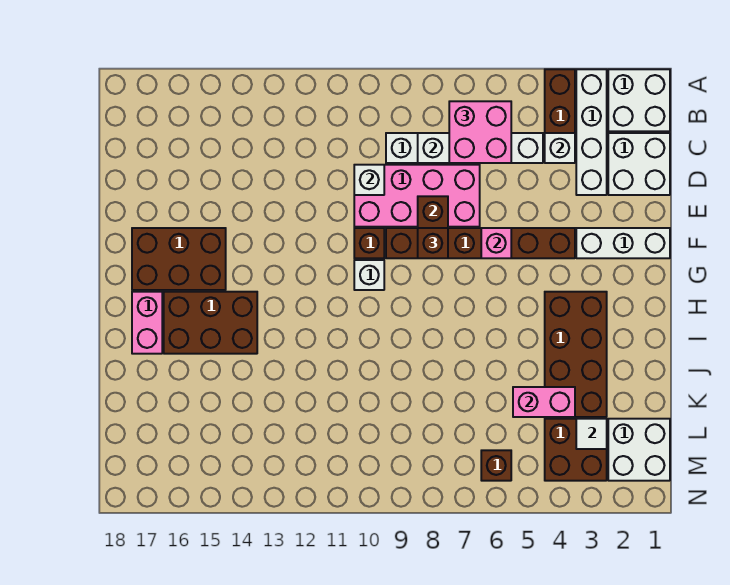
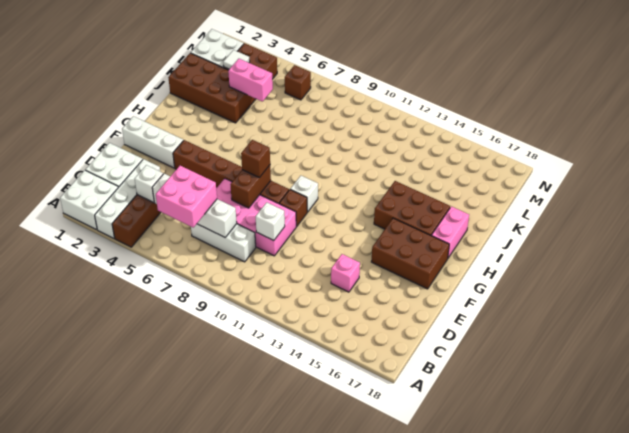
pink 1x1 brick [481,228,511,258] -> pink 1x1 brick moved to [331,254,360,292]
brown 2x4 brick [545,292,607,417] -> brown 2x4 brick turned to [168,53,255,123]

